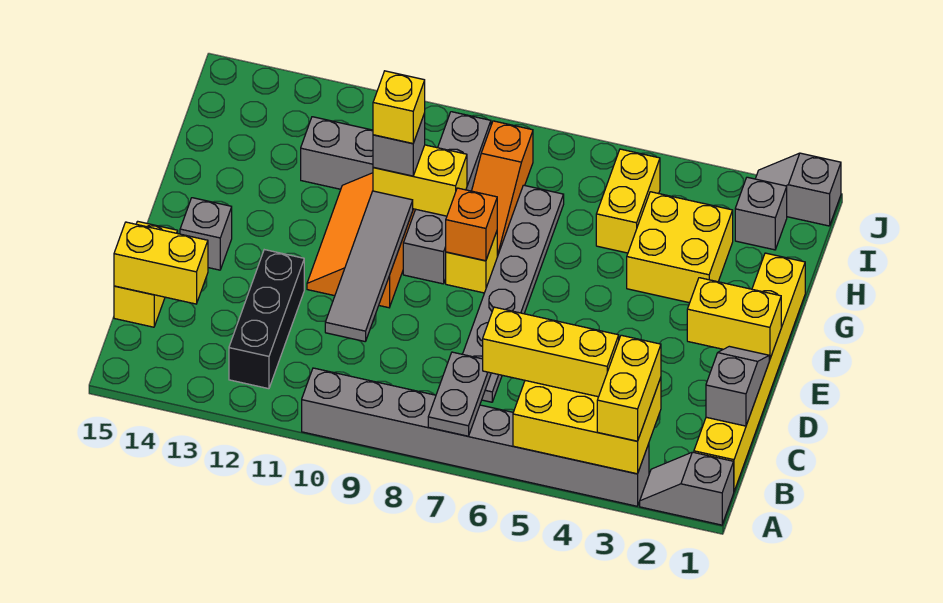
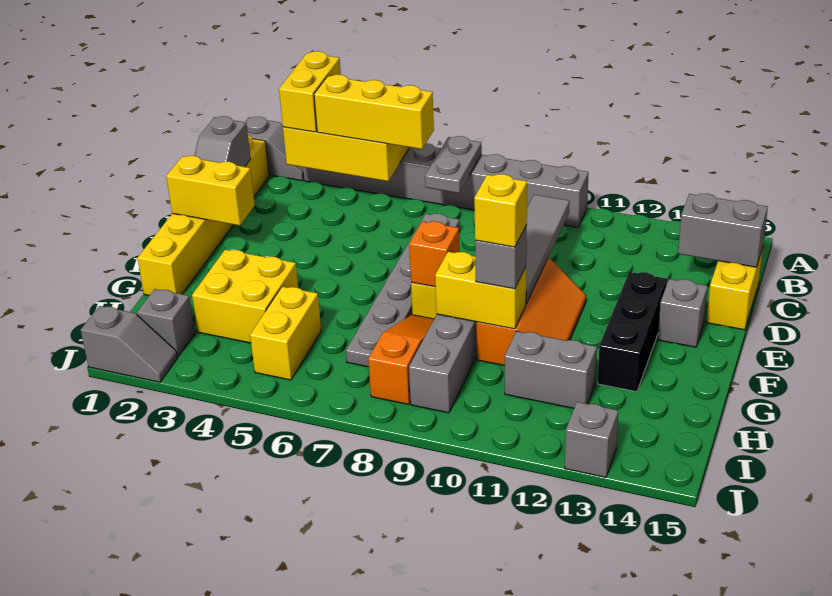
black 1x3 brick [229,250,304,389] -> black 1x3 brick moved to [598,272,667,392]
yellow 1x2 brick [114,222,208,304] -> grey 1x2 brick [678,194,768,267]
none -> grey 1x1 brick [565,402,618,477]

